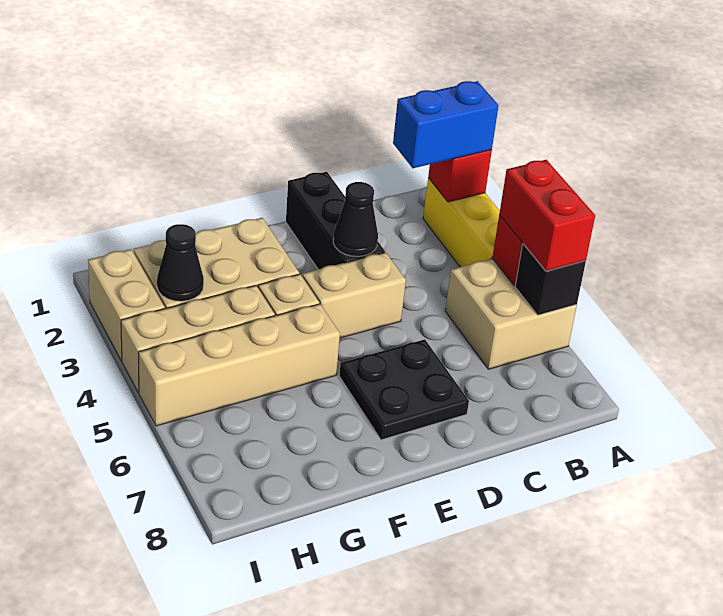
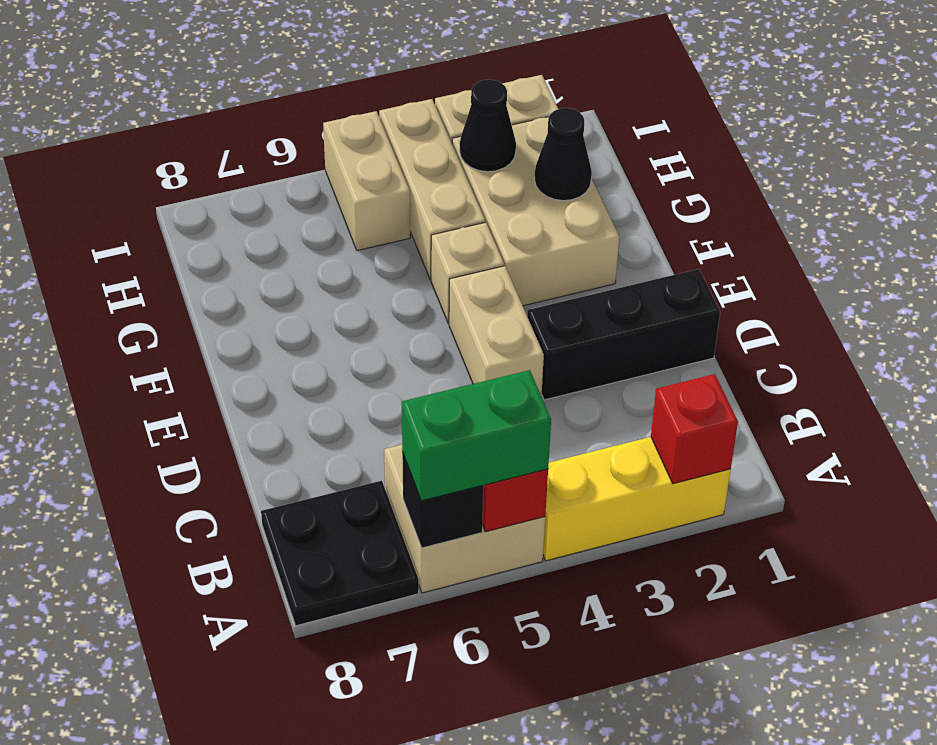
blue 1x2 brick [393,81,499,168] -> none
red 1x2 brick [499,160,595,271] -> green 1x2 brick [402,370,551,501]
black 1x1 cone [333,182,378,256] -> black 1x1 cone moved to [535,108,592,201]
black 2x2 plate [339,339,469,440] -> black 2x2 plate moved to [261,481,419,626]
tan 1x4 brick [138,304,340,426] -> tan 1x2 brick [323,111,410,251]

